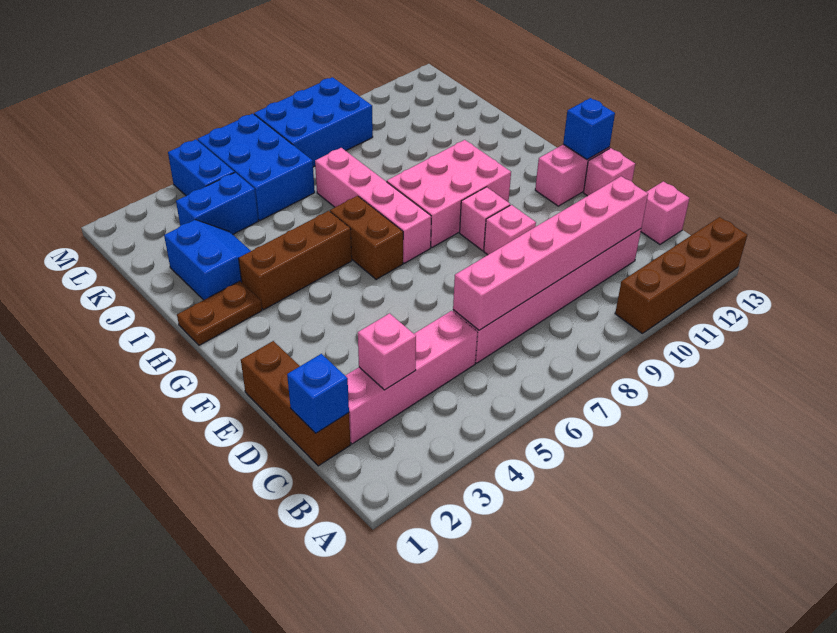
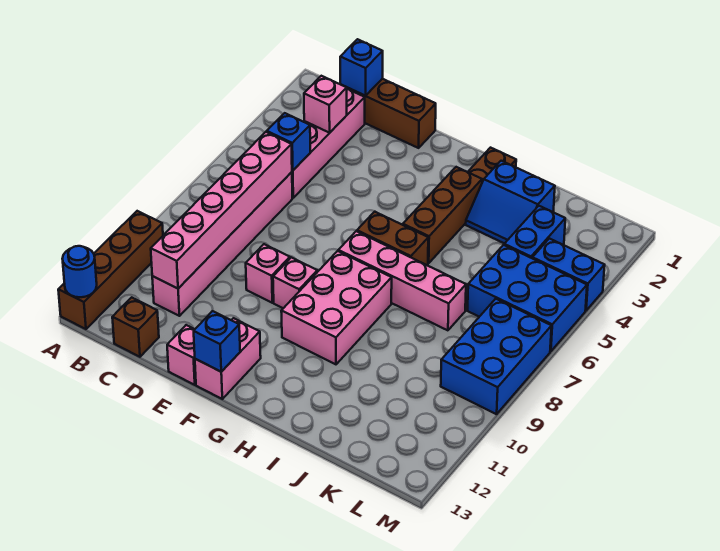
none -> blue 1x1 round brick [62,246,97,297]
none -> blue 1x1 brick [267,113,310,171]
pink 1x1 brick [641,181,690,244] -> brown 1x1 brick [112,297,159,357]

